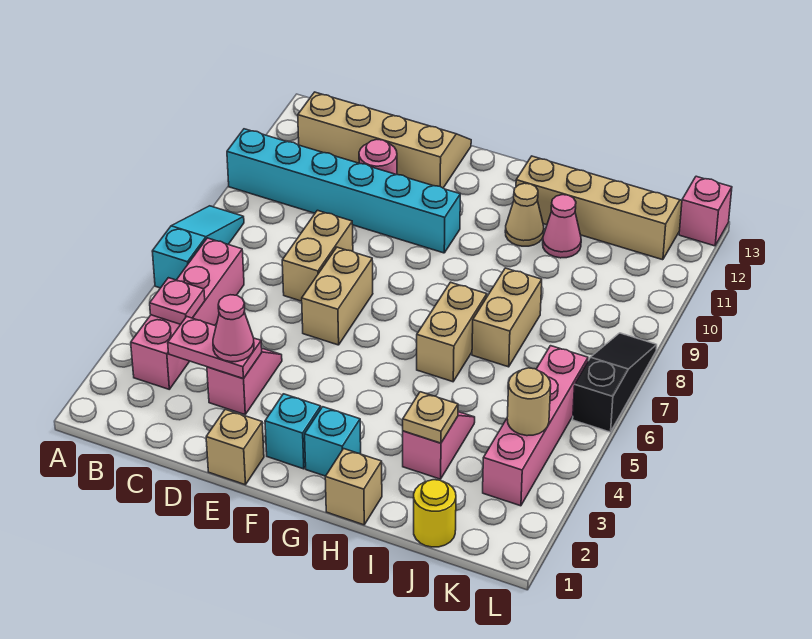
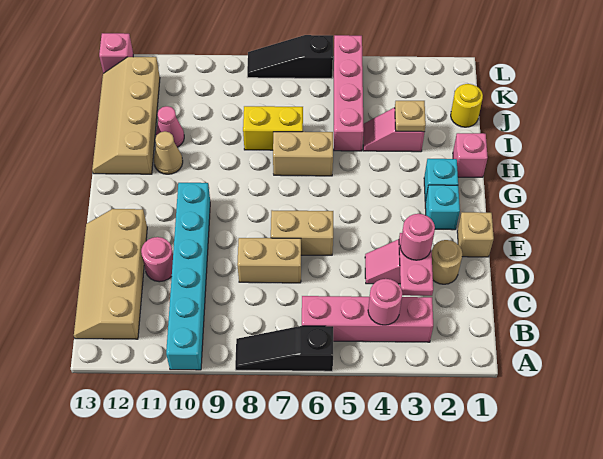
cyan 1x3 slope [152,206,244,288] -> black 1x3 slope [235,326,333,371]
pink 1x1 plate [150,278,205,324] -> pink 1x1 round brick [368,279,402,325]
pink 1x1 cone [213,295,254,362] -> pink 1x1 round brick [400,214,435,260]
tan 1x1 brick [325,449,382,525] -> pink 1x1 brick [453,133,488,177]
tan 1x2 brick [472,268,542,367] -> yellow 1x2 brick [243,106,303,150]
pink 1x4 brick [483,346,588,506] -> pink 1x4 brick turned to [334,35,364,151]
tan 1x1 round brick [507,368,551,436] -> tan 1x1 round brick moved to [432,240,462,284]

